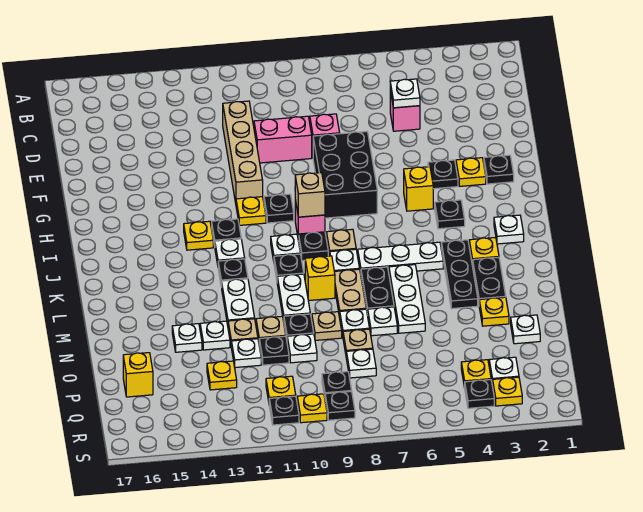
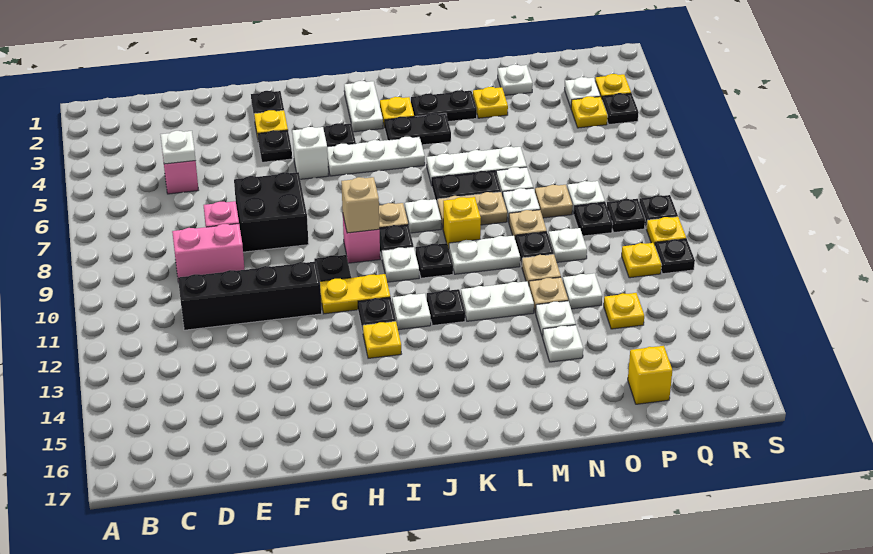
tan 1x4 brick [223,101,263,203] -> black 1x4 brick [178,261,322,330]
pink 1x2 brick [254,116,312,163] -> pink 1x2 brick turned to [172,224,245,283]
black 2x3 brick [313,132,377,218] -> black 2x2 brick [234,172,309,252]
yellow 1x1 brick [404,167,433,211] -> white 1x1 brick [292,127,329,179]
yellow 1x1 plate [236,197,266,225] -> yellow 1x2 plate [320,274,390,314]
white 1x1 plate [494,215,524,244] -> white 1x2 plate [344,81,383,132]
black 1x3 plate [441,240,478,309] -> black 1x2 plate [385,113,451,145]
white 1x3 plate [358,242,443,274] -> white 1x3 plate turned to [327,137,425,176]
black 1x1 plate [259,336,289,365] -> black 1x1 plate moved to [574,202,613,236]

